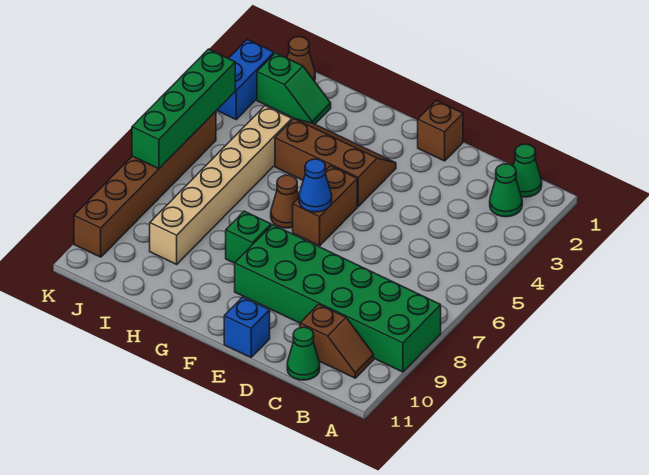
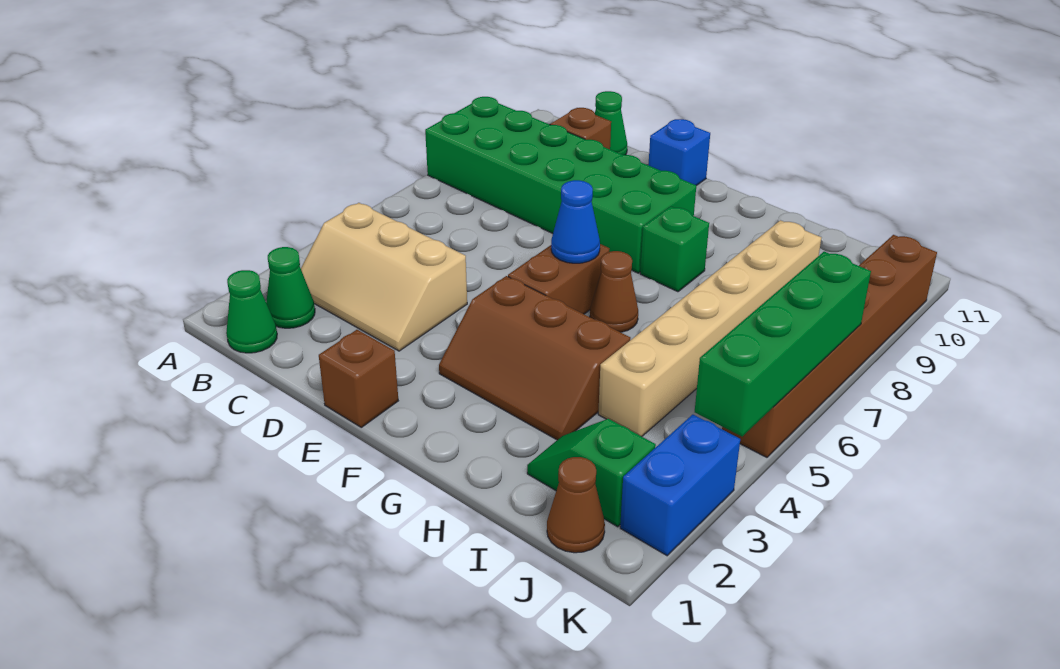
none -> tan 2x3 slope [301,203,467,351]

